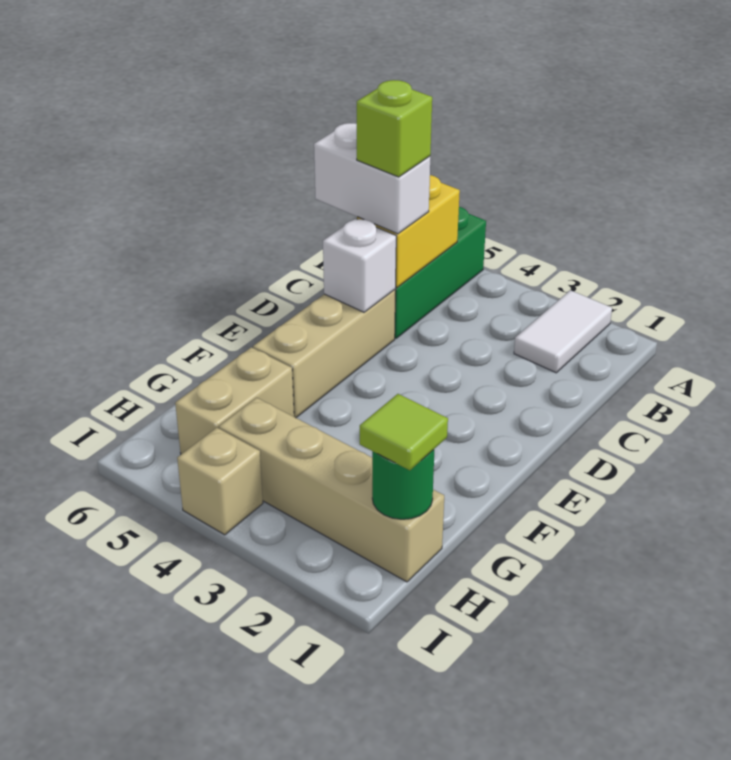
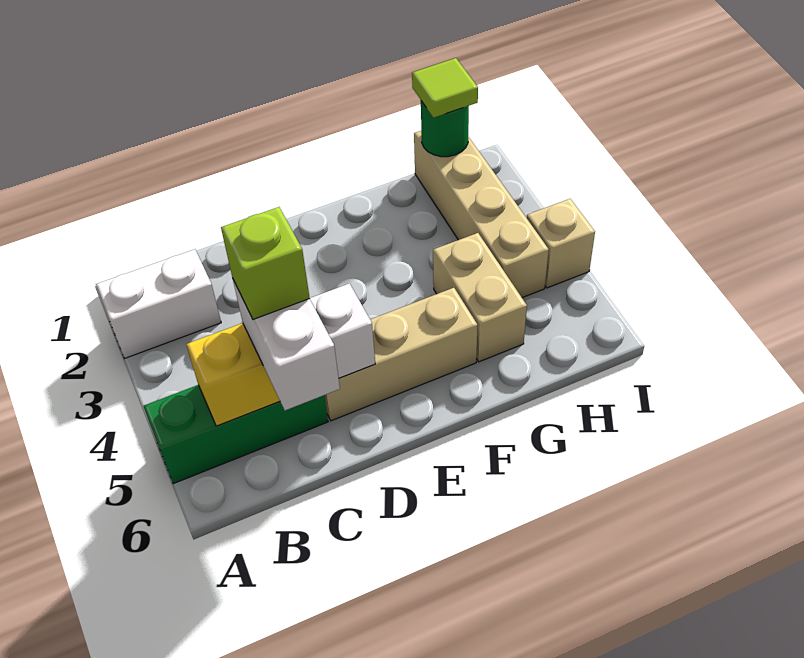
white 1x2 tile [514,290,612,373] -> white 1x2 brick [96,249,221,359]
tan 1x2 brick [175,347,294,454] -> tan 1x2 brick turned to [433,233,527,362]

